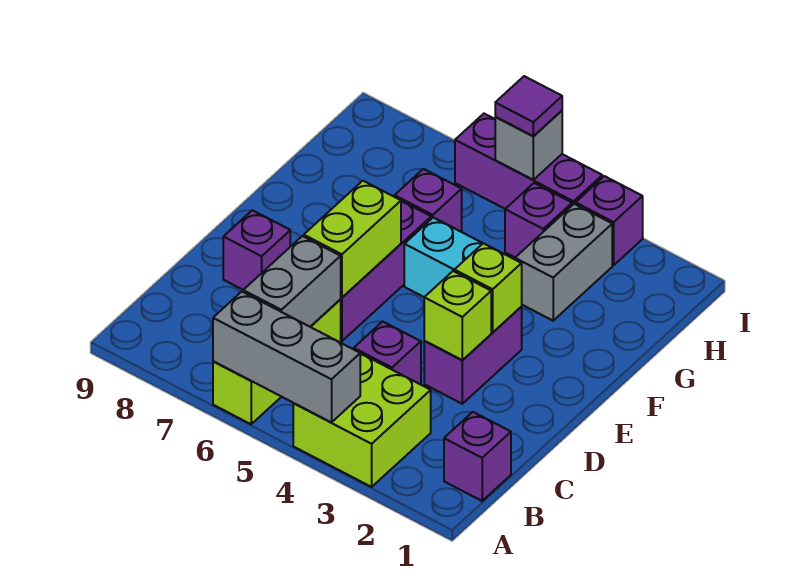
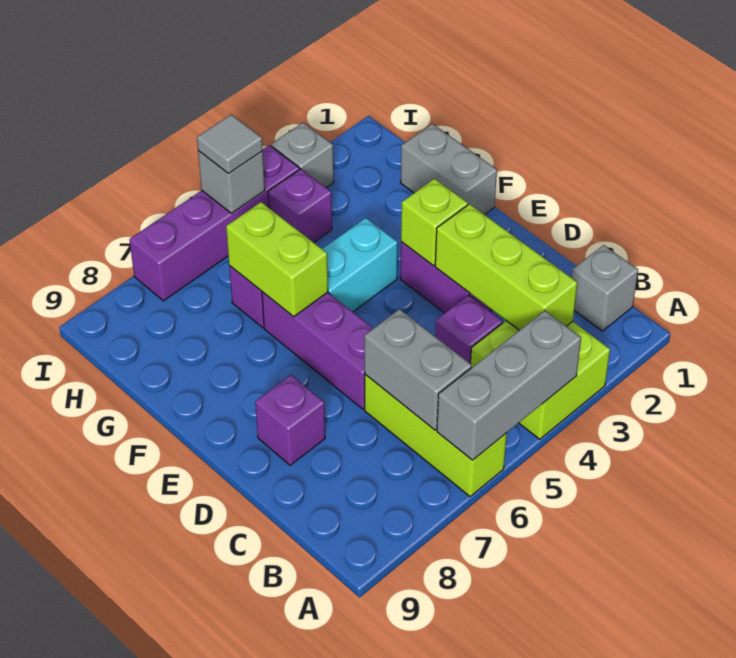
purple 1x1 brick [444,412,511,501] -> grey 1x1 brick [572,245,638,331]
lime 1x1 brick [424,271,491,360] -> lime 1x3 brick [435,204,577,330]
lime 1x2 brick [304,181,401,297] -> lime 1x2 brick moved to [226,202,328,317]
grey 1x2 brick [515,204,612,321] -> grey 1x2 brick moved to [401,124,497,215]
purple 1x1 brick [576,176,643,265] -> grey 1x1 brick [271,123,334,188]
purple 1x3 brick [455,114,602,209] -> purple 1x4 brick [129,145,299,301]
purple 1x1 tile [495,76,562,136] -> grey 1x1 tile [197,115,263,174]

